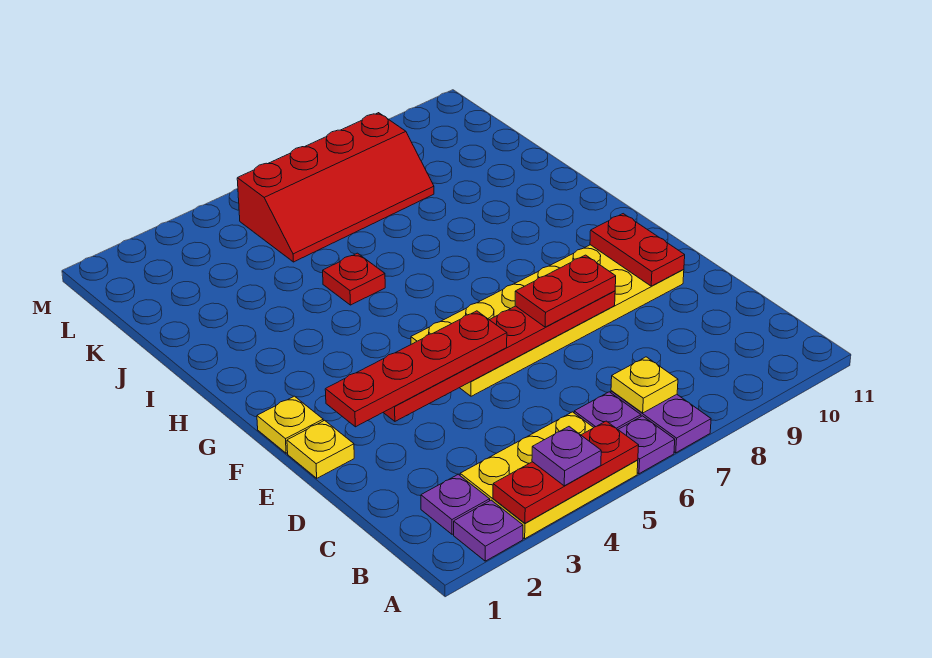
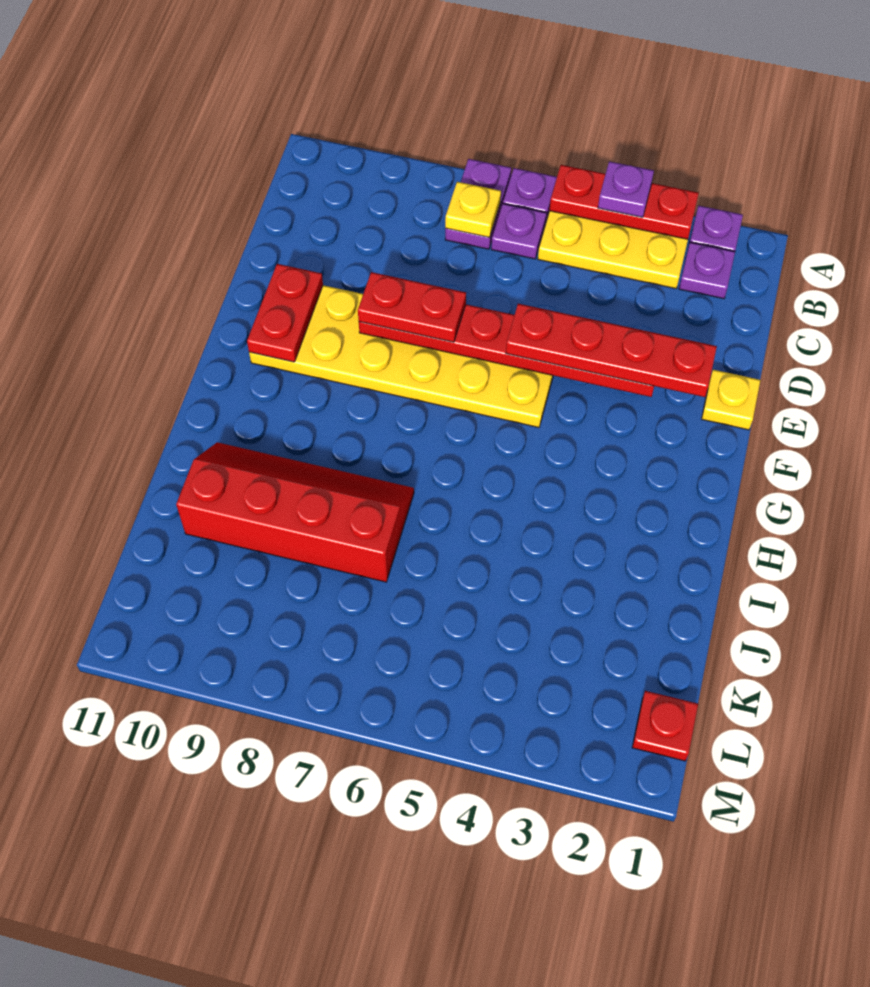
yellow 1x1 plate [257,396,323,453] -> none
red 1x1 plate [323,253,385,305] -> red 1x1 plate moved to [632,691,698,761]
red 2x4 slope [237,113,434,262] -> red 2x4 slope moved to [176,442,414,582]

